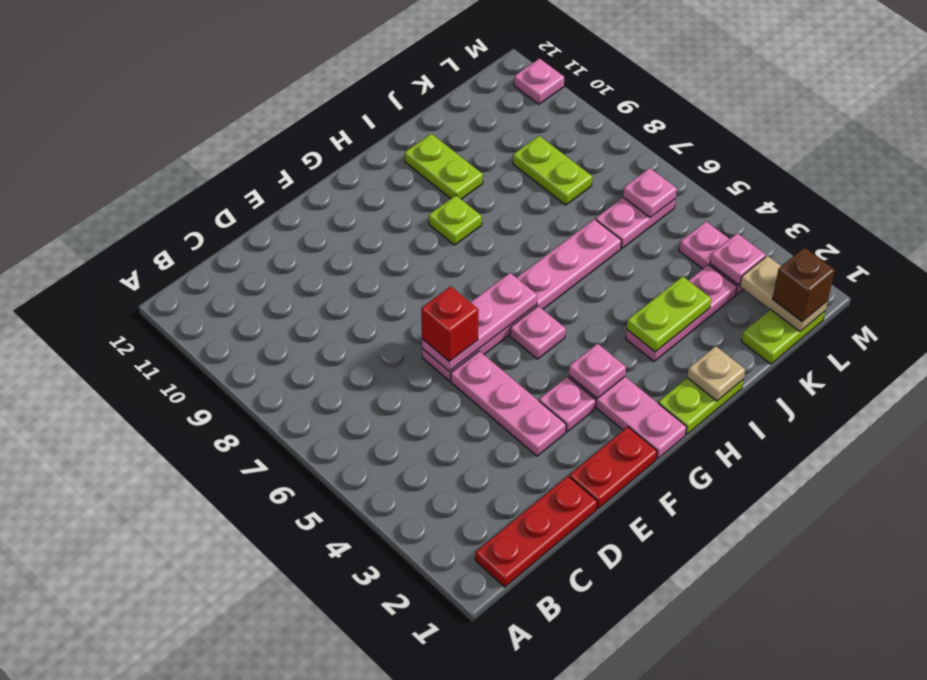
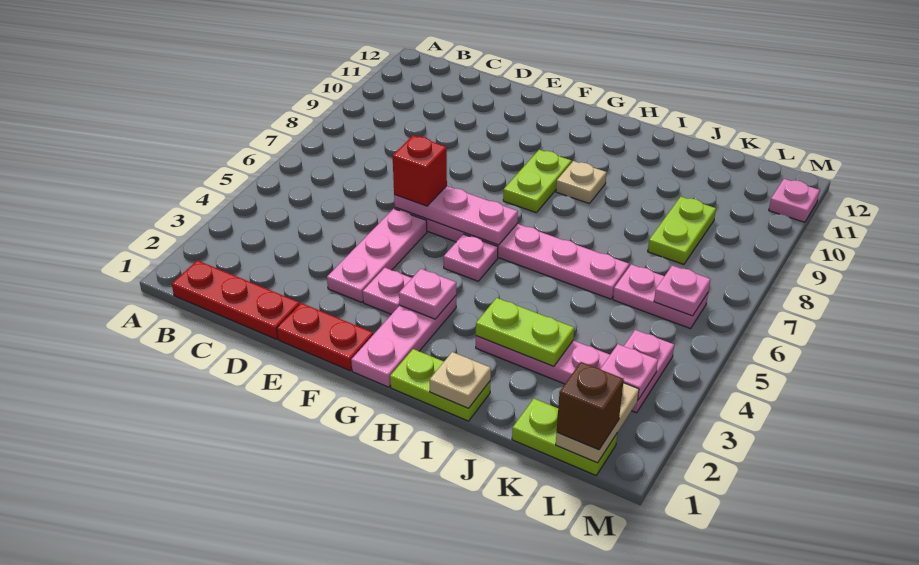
lime 1x1 plate [429,195,482,245] -> tan 1x1 plate [556,161,607,204]
lime 1x2 plate [405,134,483,199] -> lime 1x2 plate moved to [503,150,572,213]

